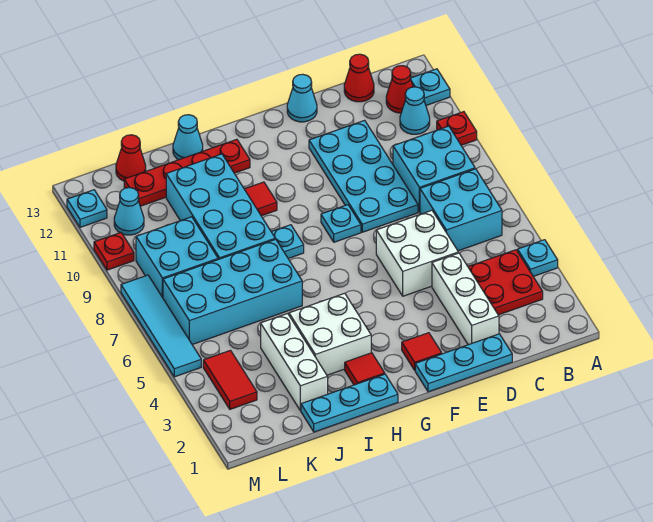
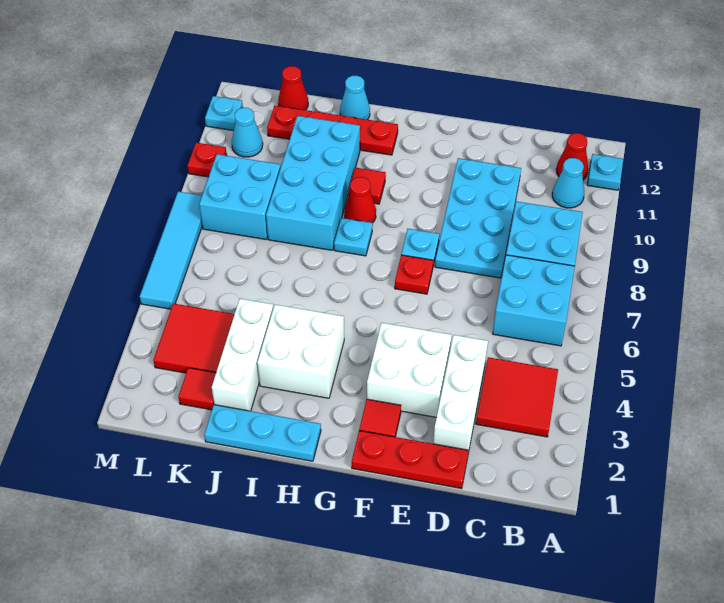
cyan 1x1 plate [518,240,558,276] -> none
red 1x1 plate [437,112,477,145] -> red 1x1 plate moved to [395,255,433,294]
red 2x2 plate [468,250,543,315] -> red 2x2 tile [476,357,558,437]
red 1x1 cone [344,54,374,102] -> red 1x1 cone moved to [344,177,376,223]
cyan 1x3 plate [415,334,512,392] -> red 1x3 plate [352,431,469,489]
white 2x2 brick [376,210,458,296] -> white 2x2 brick moved to [367,323,452,417]
cyan 1x1 cone [287,74,317,122] -> none
red 1x1 tile [345,353,385,385] -> red 1x1 tile moved to [178,368,216,410]
cyan 2x4 brick [163,239,302,345] -> none
red 1x2 tile [203,350,257,409] -> red 2x2 tile [153,303,234,373]

